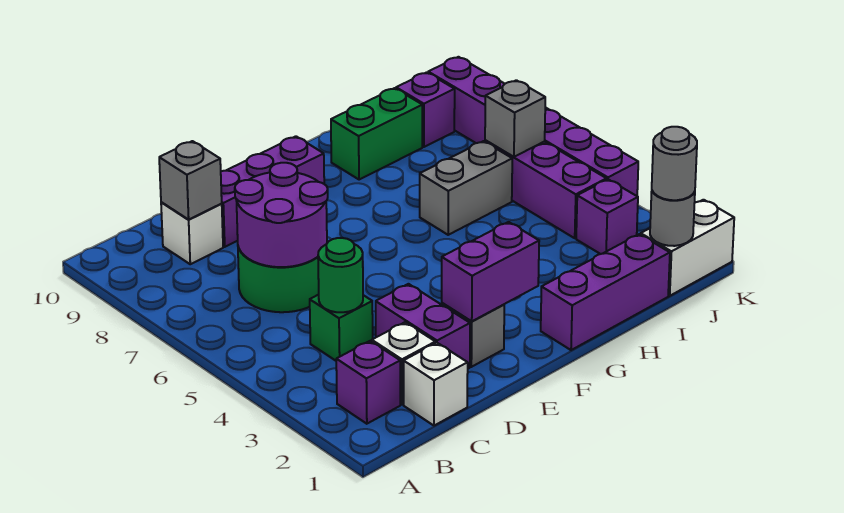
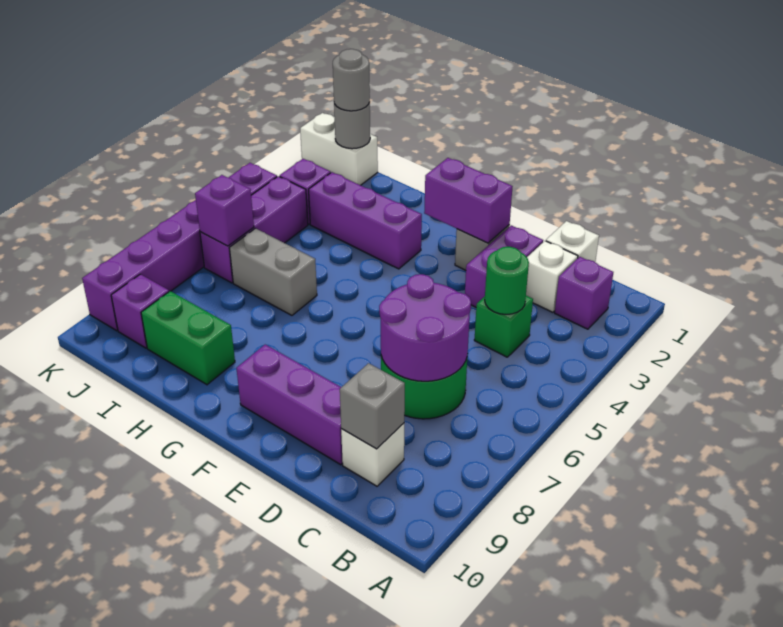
purple 1x3 brick [541,234,670,350] -> purple 1x3 brick moved to [309,172,422,269]
grey 1x1 brick [485,80,545,157] -> purple 1x1 brick [195,175,254,246]

